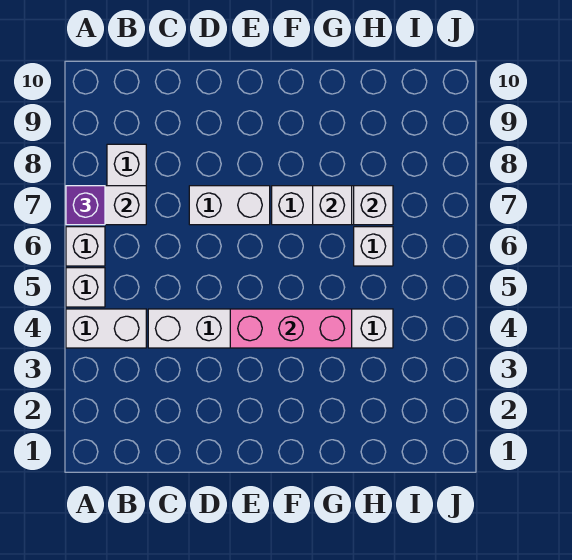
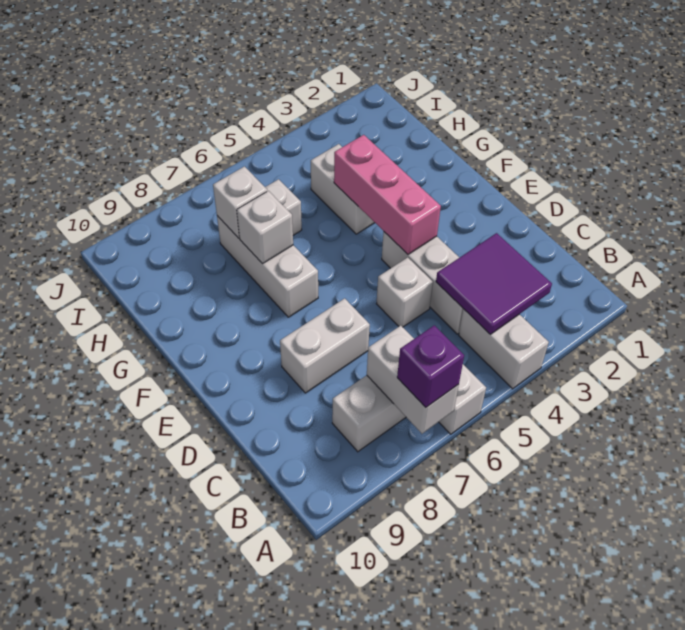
white 1x1 brick [66,268,105,307] -> white 1x1 brick moved to [376,257,433,327]
none -> purple 2x2 tile [436,233,552,334]
white 1x2 brick [189,186,270,225] -> white 1x2 brick turned to [280,298,370,393]

